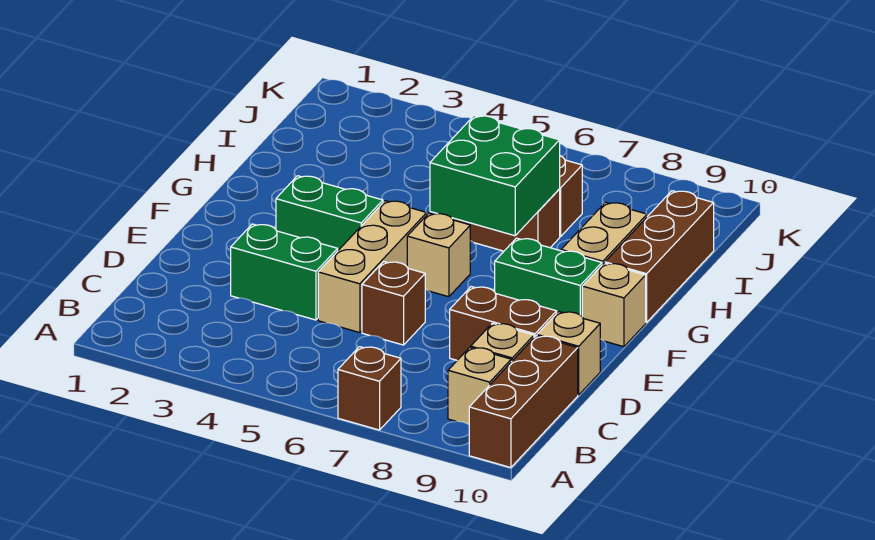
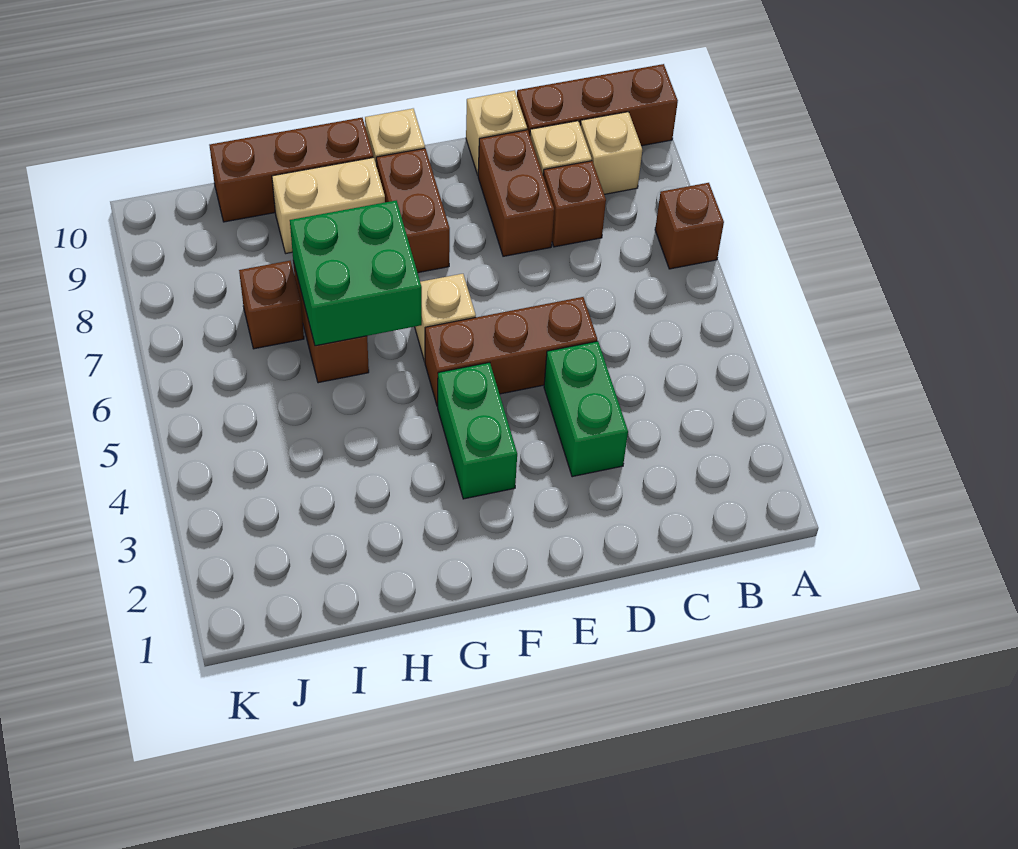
tan 1x3 brick [318,201,427,333] -> brown 1x3 brick [425,297,597,406]
brown 1x1 brick [362,262,425,345] -> brown 1x1 brick moved to [543,161,606,247]
green 1x2 brick [495,238,602,316] -> brown 1x2 brick [376,148,450,273]

